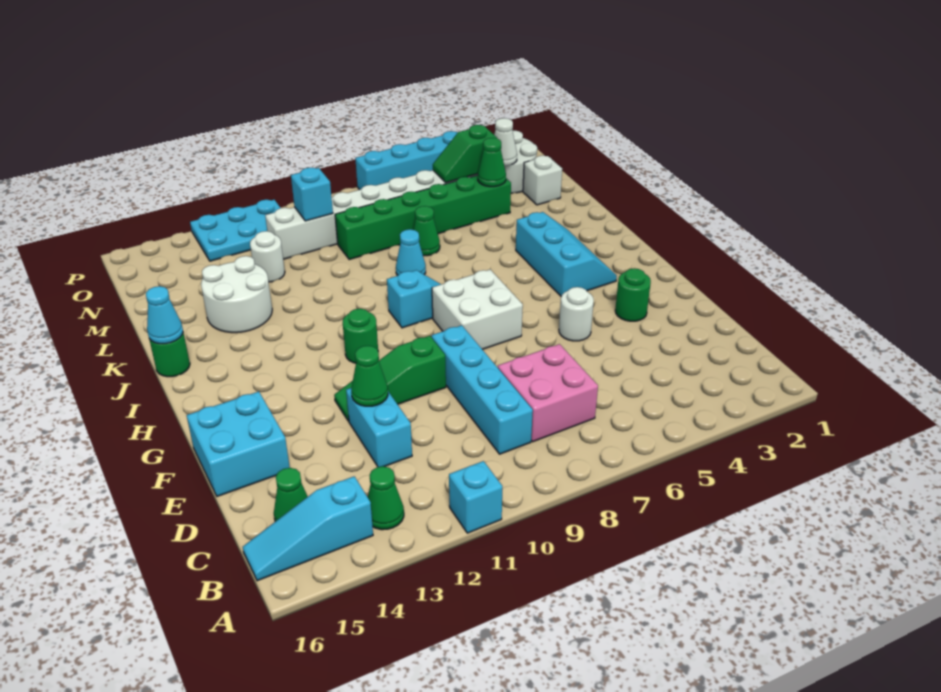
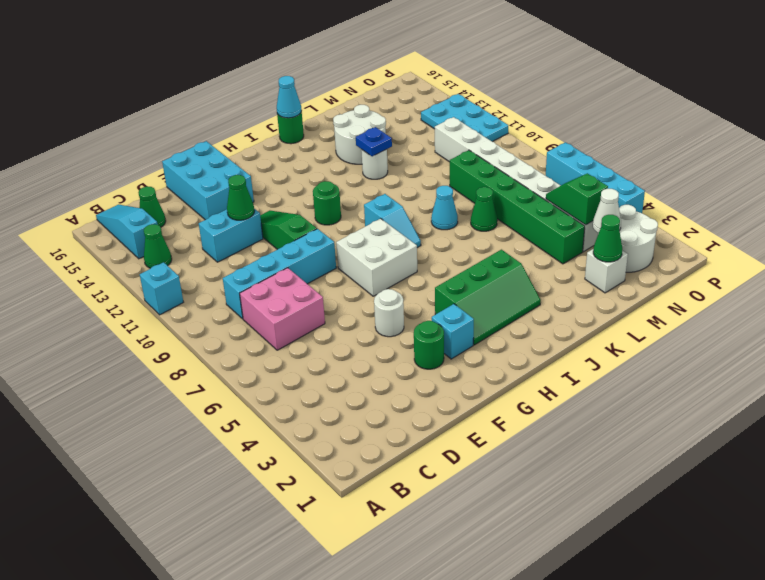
cyan 2x2 brick [186,392,290,496] -> cyan 2x3 brick [162,141,254,220]
cyan 2x3 slope [516,212,617,296] -> green 2x3 slope [435,250,541,345]
none -> blue 1x1 plate [356,127,392,156]
green 1x1 cone [478,138,506,187] -> green 1x1 cone moved to [593,215,622,262]
white 1x1 round brick [250,231,285,282] -> white 1x1 round brick moved to [361,149,388,179]
cyan 1x1 brick [291,168,333,221] -> cyan 1x1 brick moved to [432,304,474,359]

